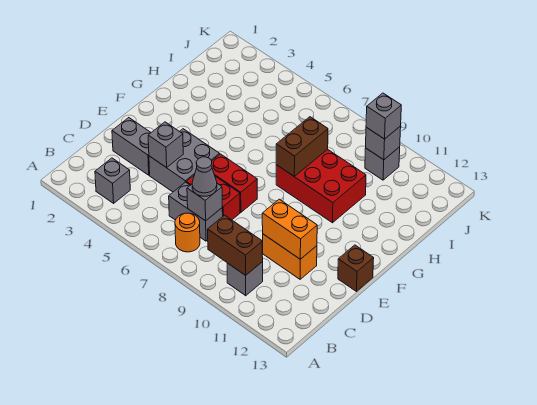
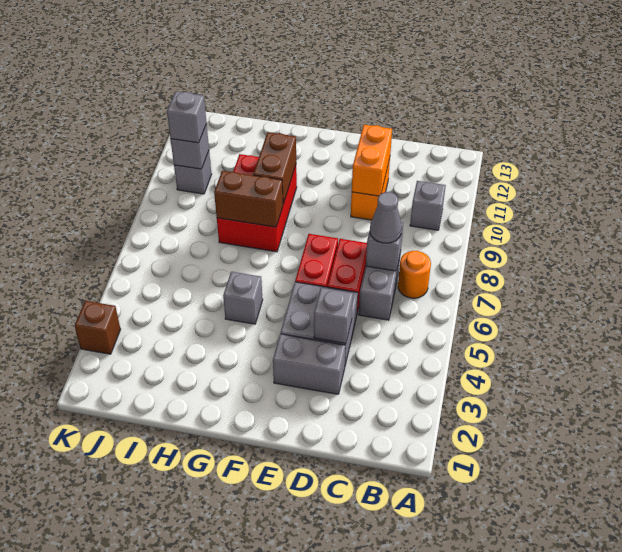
grey 1x1 brick [95,158,130,203] -> grey 1x1 brick moved to [223,272,263,324]
brown 1x2 brick [208,215,263,275] -> brown 1x2 brick moved to [253,132,296,204]
grey 1x2 brick [112,118,151,175] -> grey 1x2 brick turned to [273,334,346,394]
brown 1x1 brick [338,245,374,291] -> brown 1x1 brick moved to [75,301,121,354]

